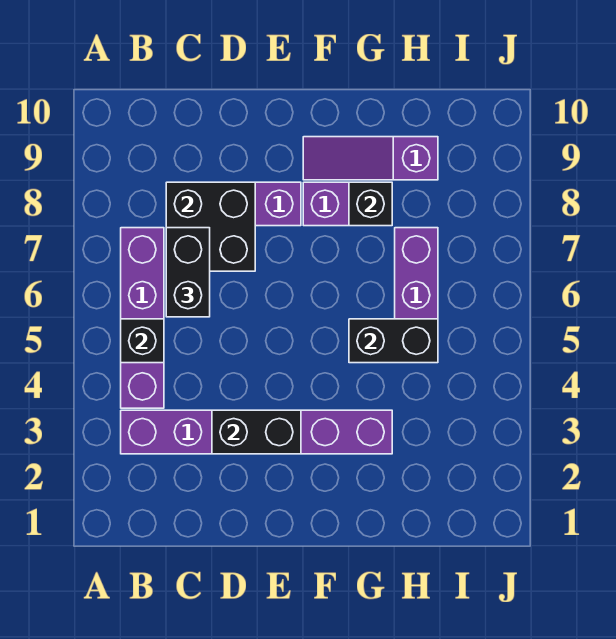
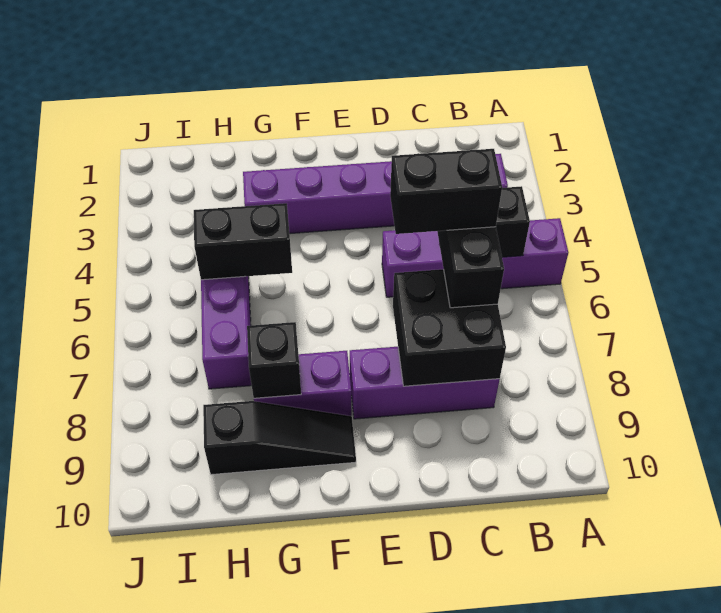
purple 1x4 brick [121,228,164,408] -> purple 1x4 brick turned to [382,218,568,297]
black 1x2 brick [212,410,301,454] -> black 1x2 brick moved to [390,149,502,234]
purple 1x3 slope [303,137,438,180] -> black 1x3 slope [203,401,356,475]

